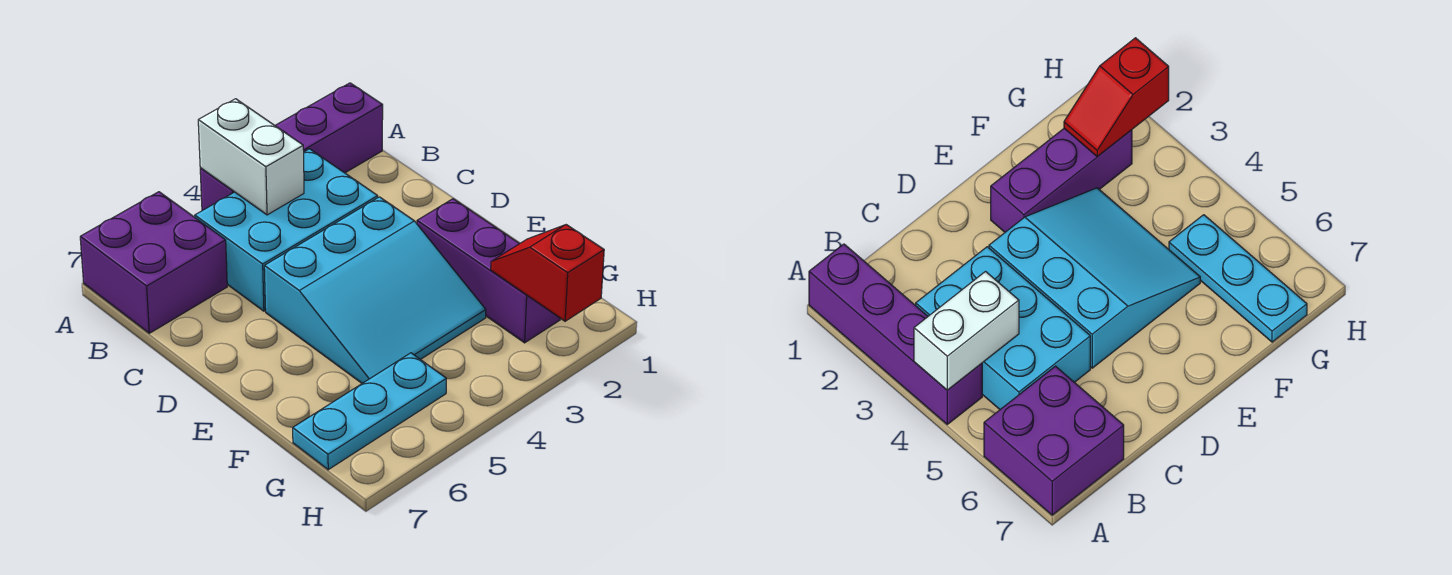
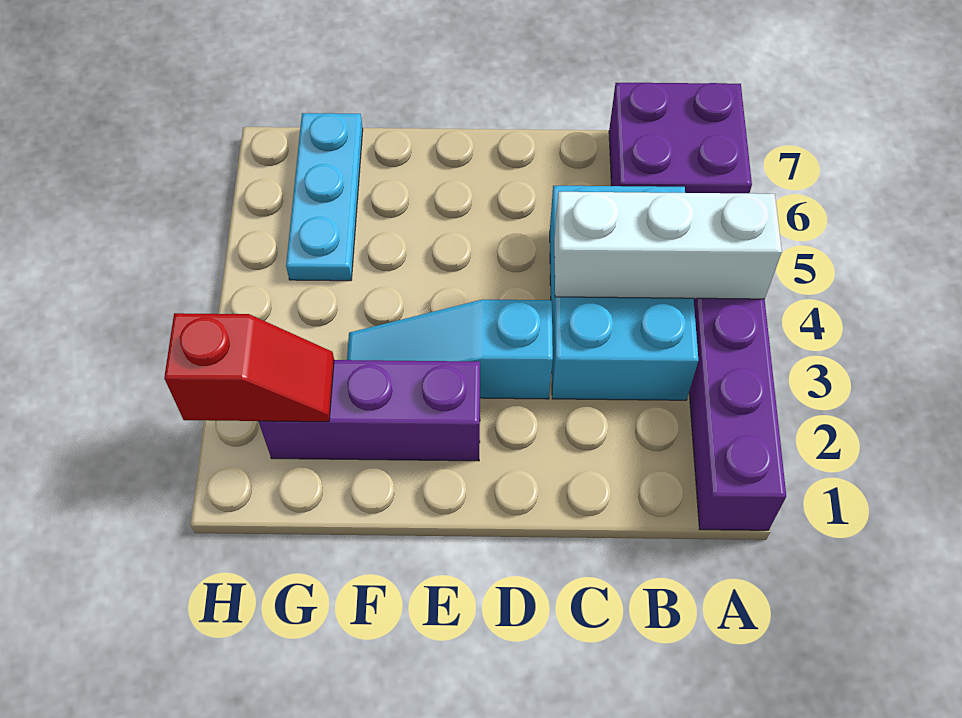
white 1x2 brick [198,99,304,215] -> white 1x3 brick [554,192,782,299]
cyan 3x3 slope [264,197,486,383] -> cyan 1x3 slope [347,299,553,399]

